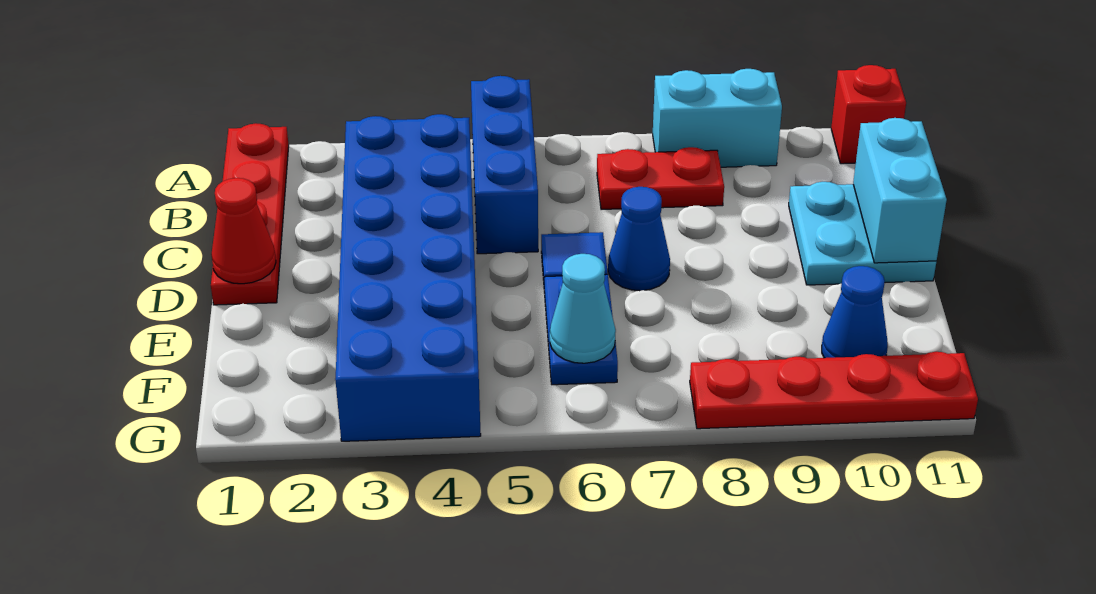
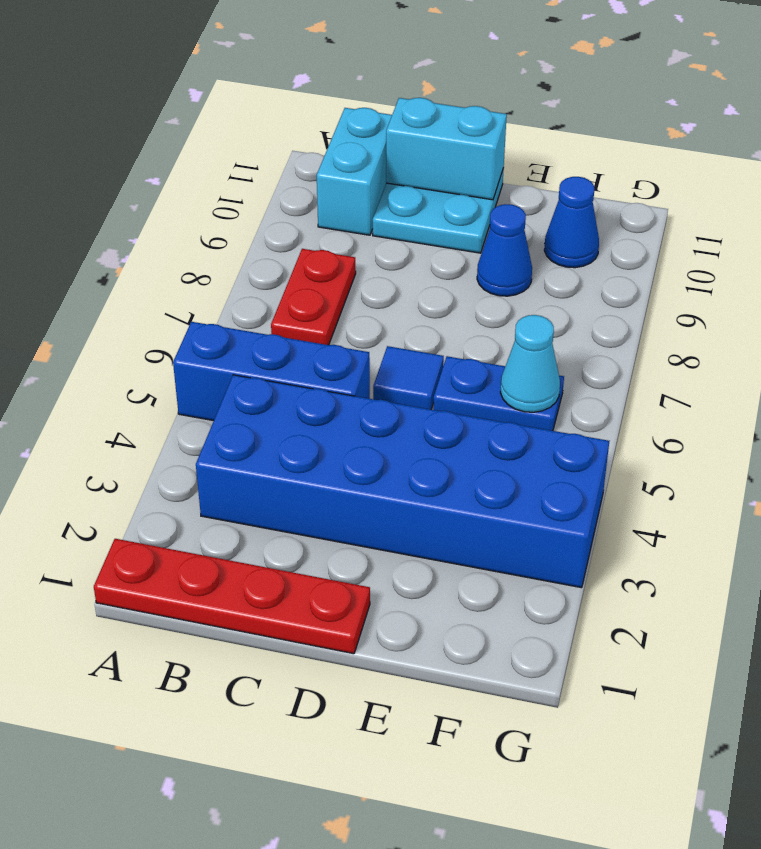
cyan 1x2 brick [653,69,782,167] -> cyan 1x2 brick moved to [317,108,392,235]
red 1x1 brick [831,65,906,164] -> none
red 1x1 cone [211,178,276,284] -> none
blue 1x1 cone [608,187,670,291] -> blue 1x1 cone moved to [477,204,532,296]
red 1x4 plate [690,352,978,429] -> none

